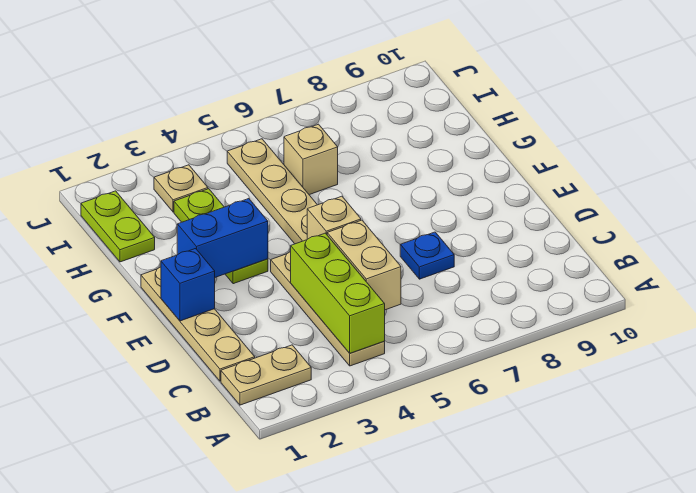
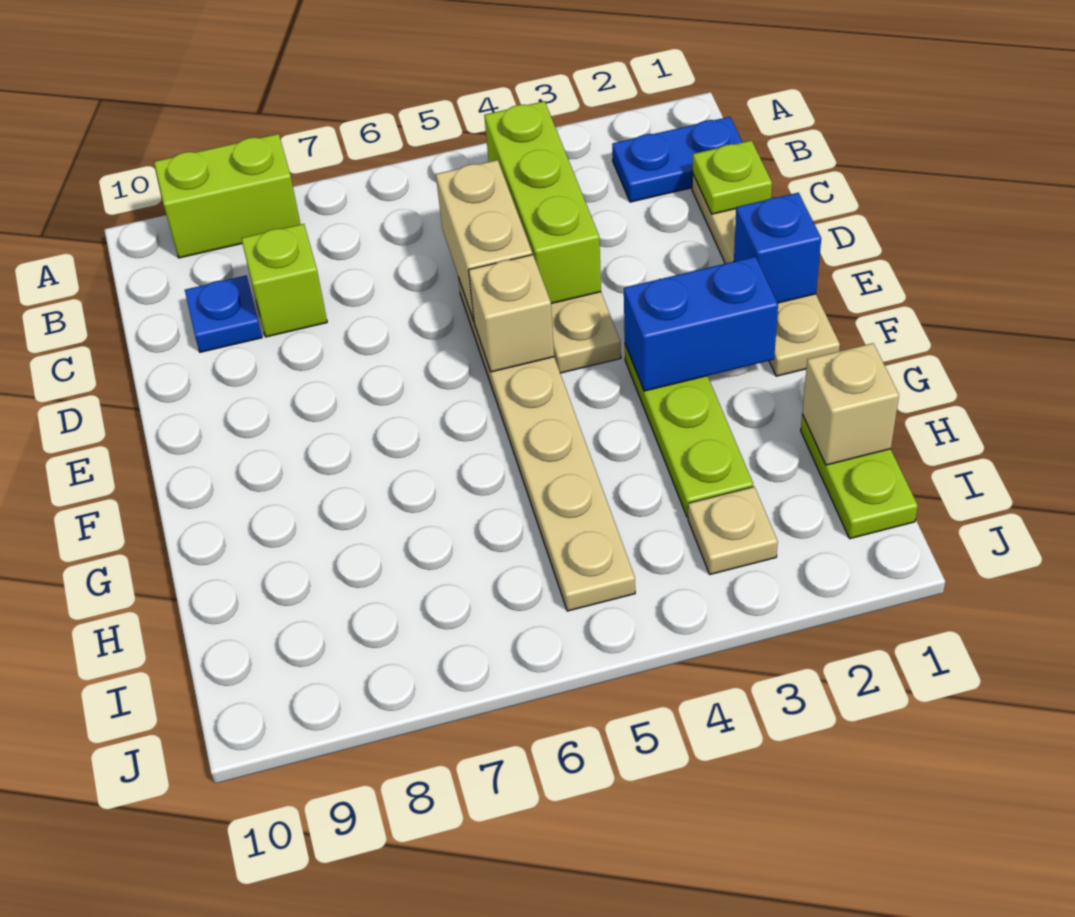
none -> lime 1x2 brick [154,134,300,258]
tan 1x2 plate [221,345,311,405] -> blue 1x2 plate [612,117,742,202]
none -> lime 1x1 plate [692,140,772,214]
none -> lime 1x1 brick [241,224,327,337]
blue 1x1 plate [400,232,454,279] -> blue 1x1 plate moved to [185,275,262,352]
tan 1x1 brick [284,124,338,195] -> tan 1x1 brick moved to [802,343,899,465]

